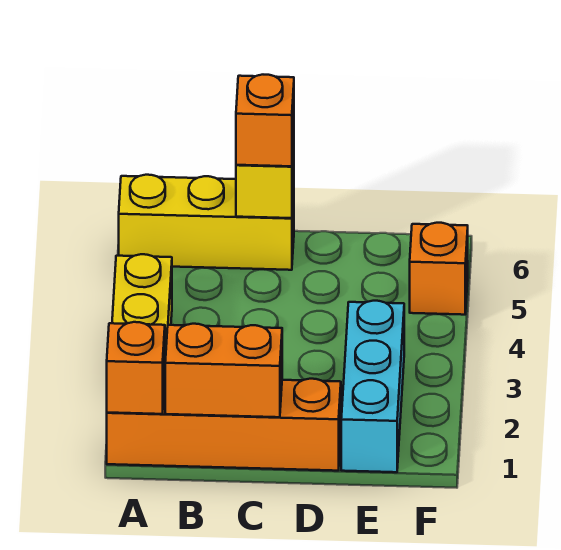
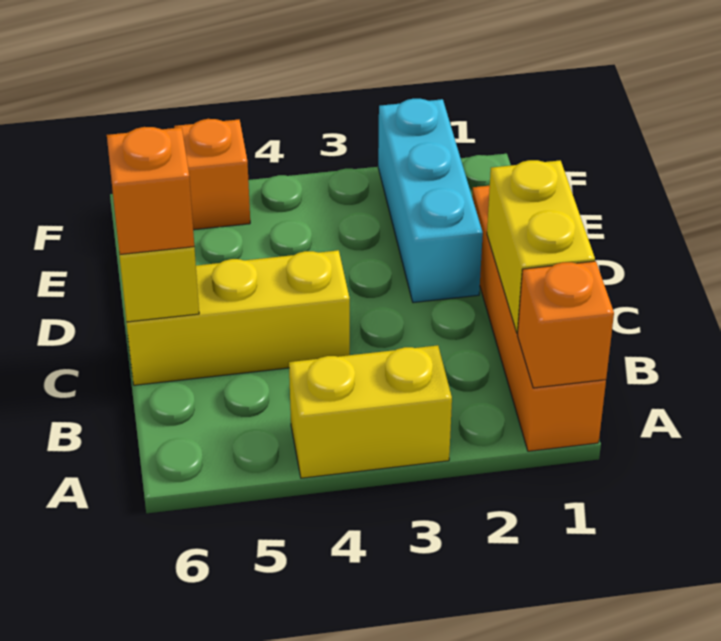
yellow 1x3 brick [119,175,294,270] -> yellow 1x3 brick turned to [122,250,350,385]
orange 1x2 brick [165,324,282,417] -> yellow 1x2 brick [487,160,595,333]
cyan 1x3 brick [341,301,404,472] -> cyan 1x3 brick turned to [378,99,483,303]

